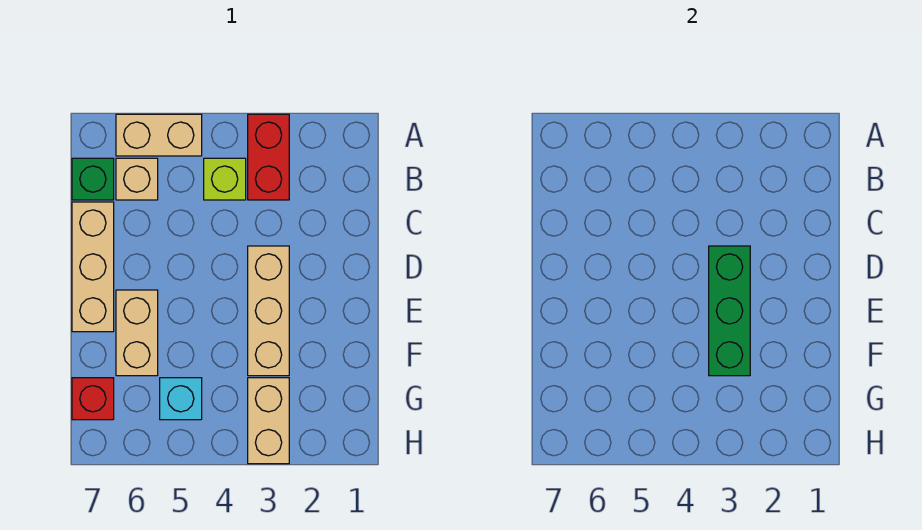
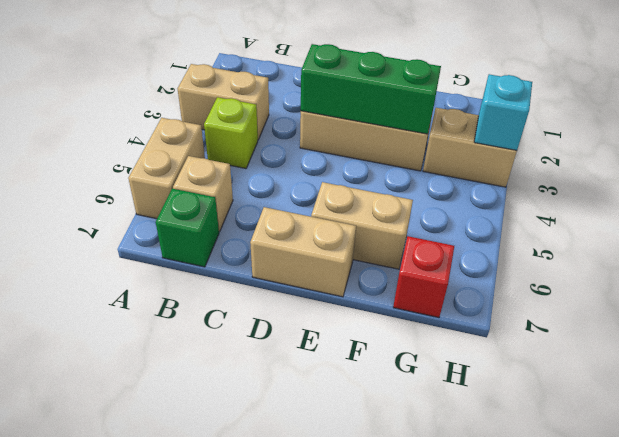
red 1x2 brick [248,114,289,200] -> tan 1x2 brick [178,64,269,140]
tan 1x3 brick [72,202,114,332] -> tan 1x2 brick [250,207,356,297]
cyan 1x1 brick [160,378,202,420] -> cyan 1x1 brick moved to [474,74,532,150]

